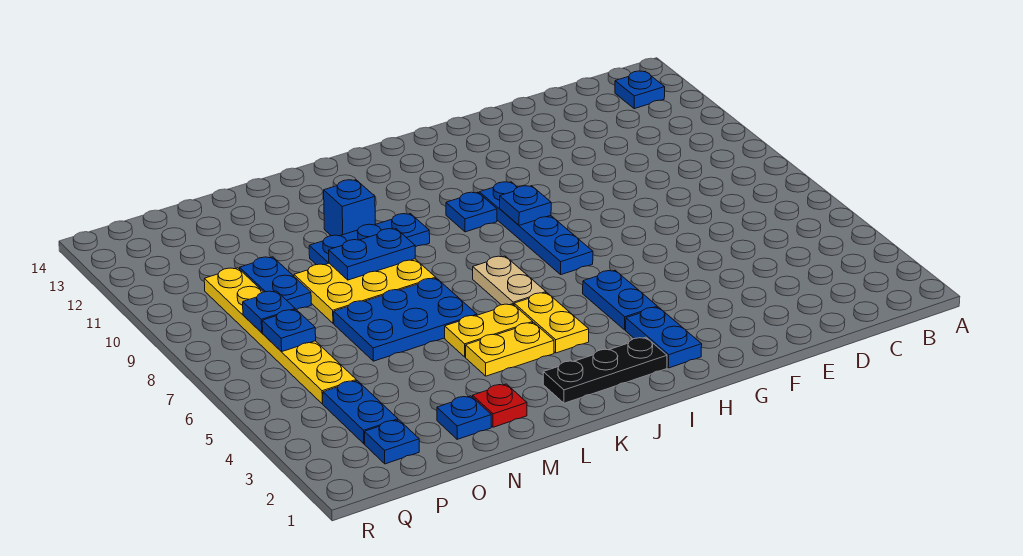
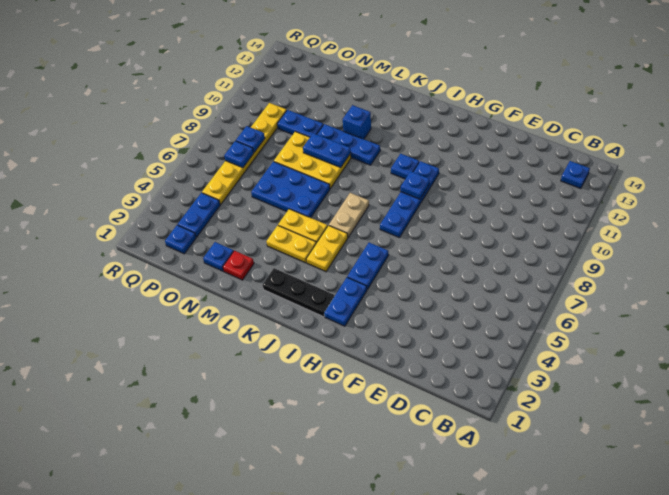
blue 1x2 plate [240,257,311,310] -> blue 1x2 plate turned to [277,110,323,137]

